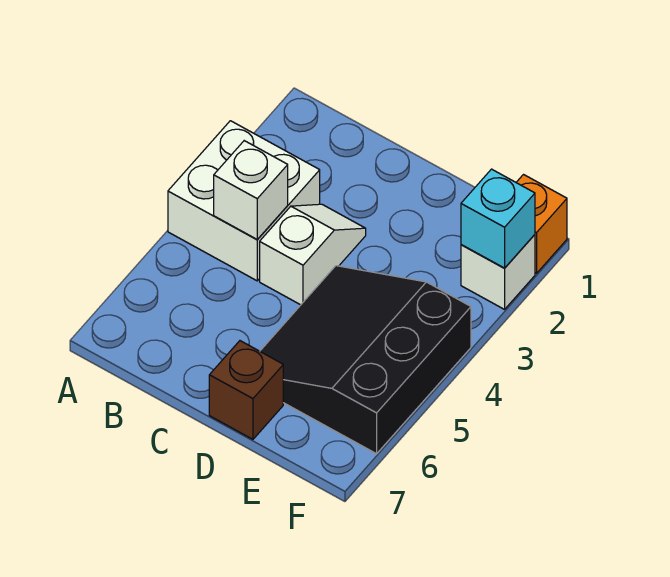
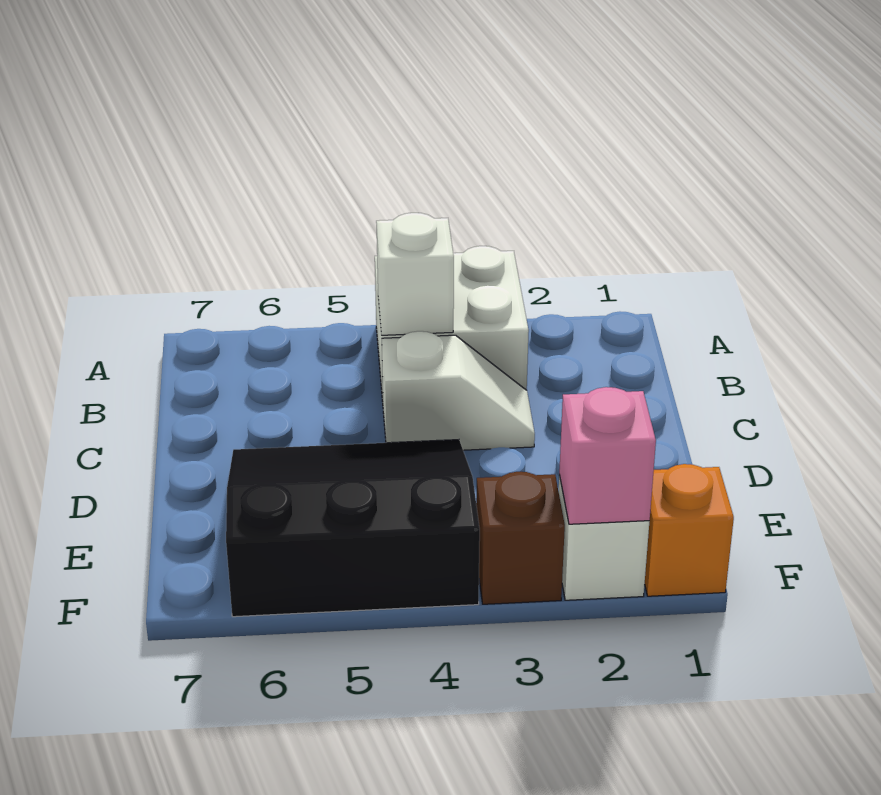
brown 1x1 brick [209,341,283,439] -> brown 1x1 brick moved to [476,472,565,604]
cyan 1x1 brick [461,169,535,268] -> pink 1x1 brick [559,387,656,524]

